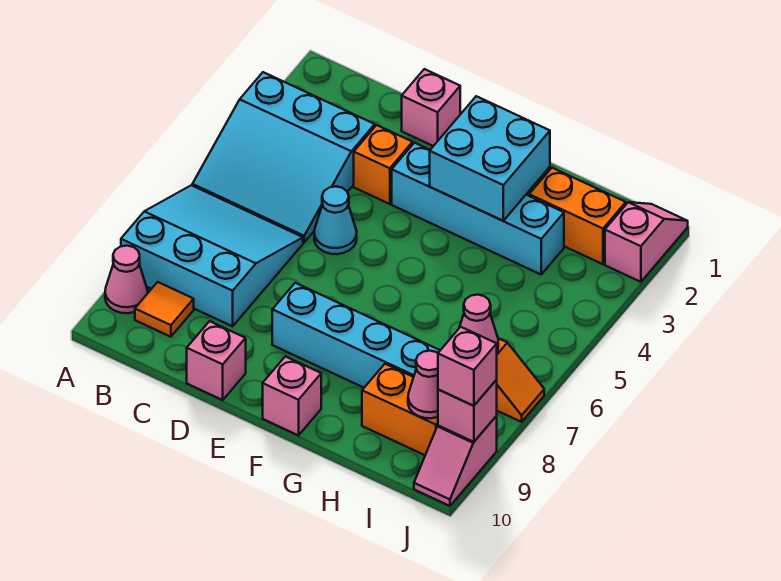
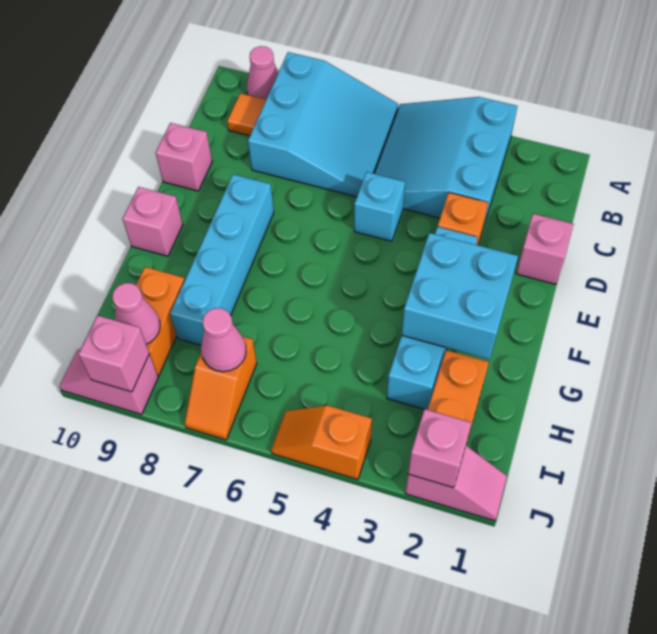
cyan 1x1 cone [314,186,357,254] -> cyan 1x1 brick [354,172,405,242]
none -> orange 1x2 slope [271,405,372,480]
pink 1x1 brick [438,327,497,406] -> pink 1x1 brick moved to [408,409,471,488]

